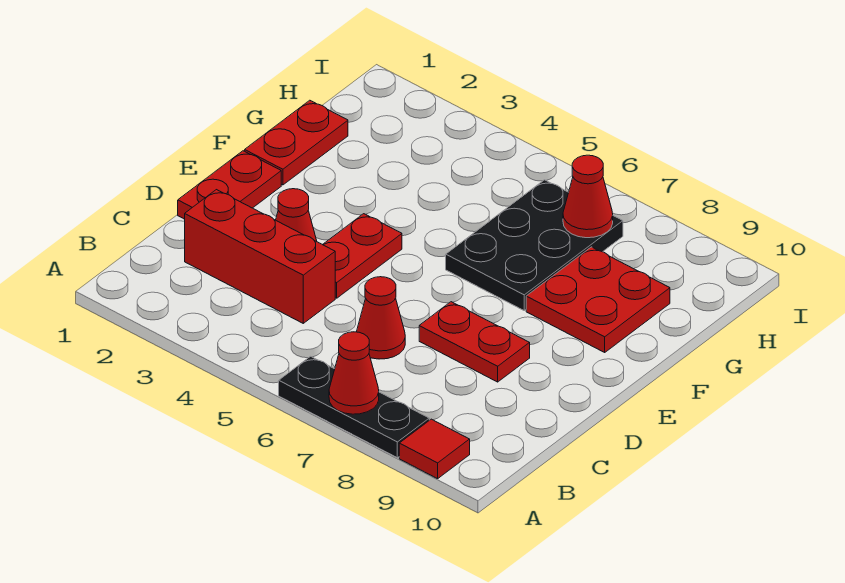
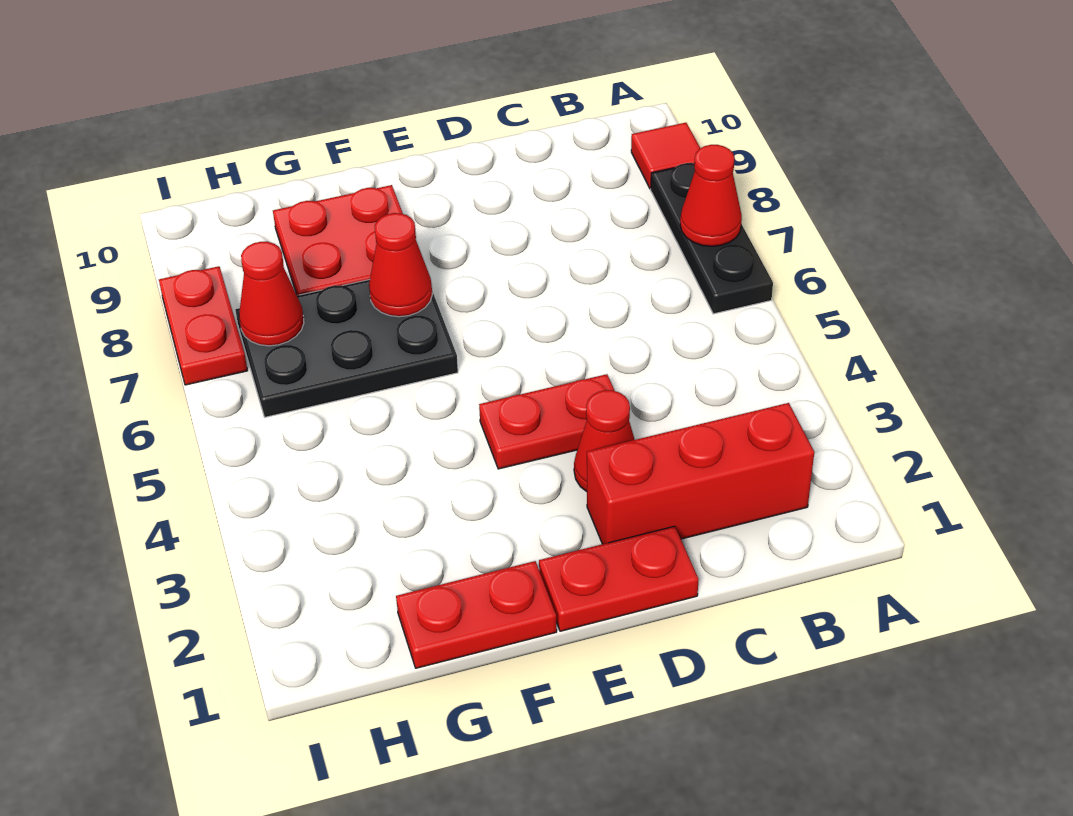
red 1x3 brick [185,190,335,323] -> red 1x3 brick turned to [587,403,814,544]
red 1x1 cone [357,277,405,359] -> red 1x1 cone moved to [369,213,432,317]
red 1x2 plate [419,302,530,382] -> red 1x2 plate moved to [159,266,248,385]

